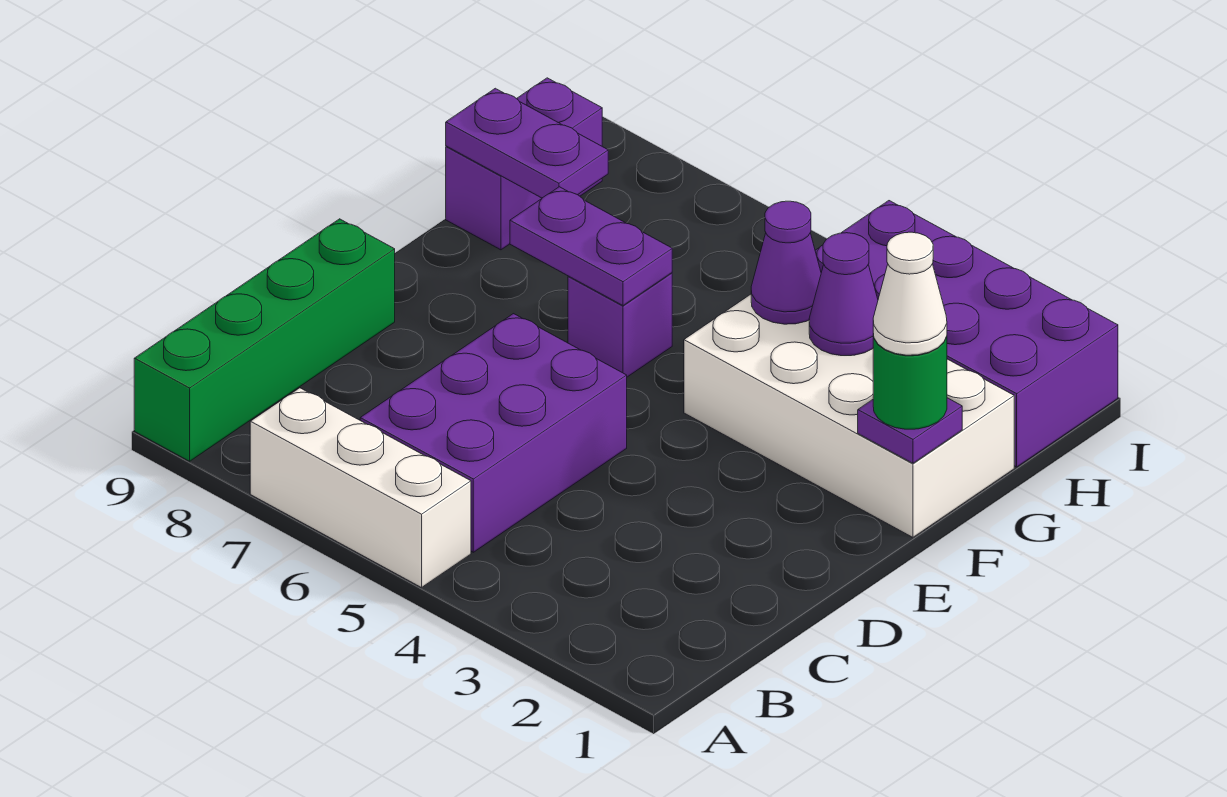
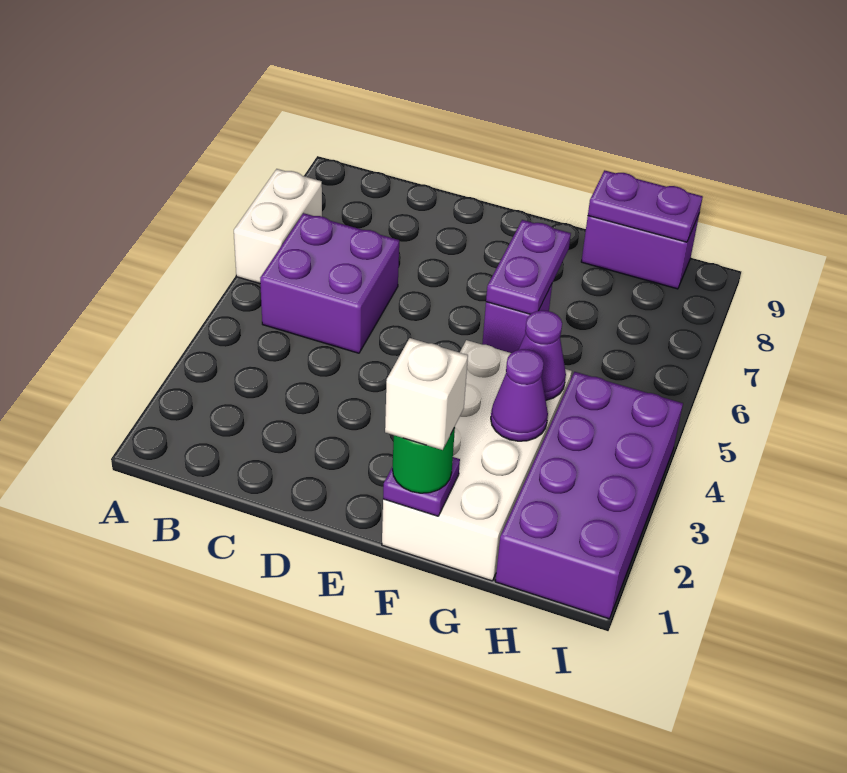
white 1x3 brick [250,388,471,588] -> white 1x2 brick [234,169,322,284]
green 1x4 brick [134,219,395,461] -> none
purple 2x3 brick [360,314,627,552] -> purple 2x2 brick [260,213,399,353]
white 1x1 cone [873,232,947,355] -> white 1x1 brick [385,338,468,450]
purple 1x2 plate [446,88,608,198] -> purple 1x2 plate turned to [588,170,703,242]

